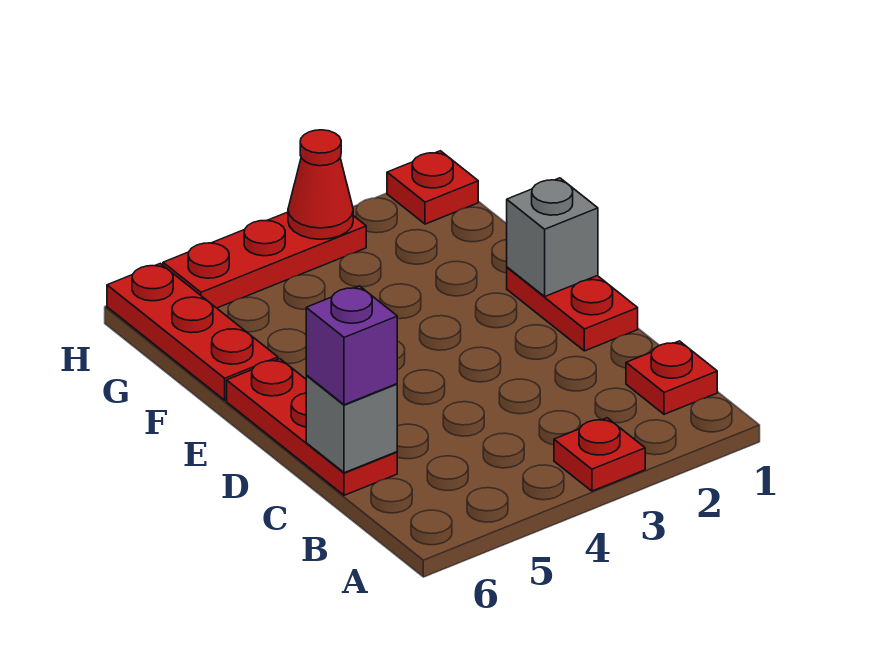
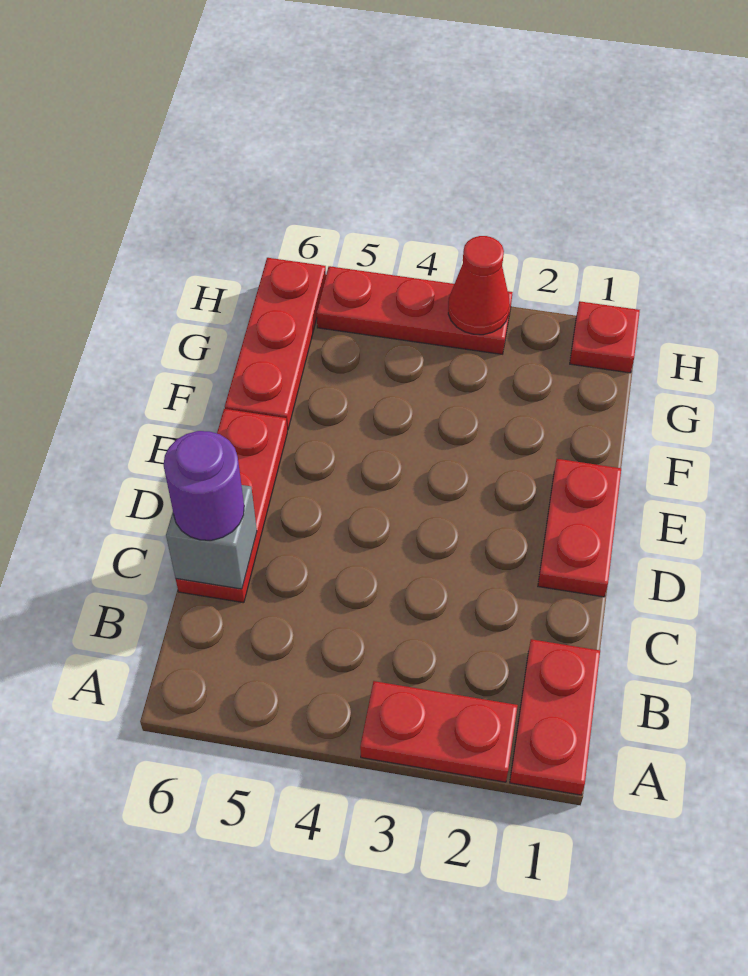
red 1x1 plate [554,418,645,491] -> red 1x2 plate [360,681,518,782]
red 1x1 plate [626,341,717,414] -> red 1x2 plate [510,639,600,795]
purple 1x1 brick [306,286,397,405] -> purple 1x1 round brick [164,431,244,540]
grey 1x1 brick [507,178,598,296] -> none

